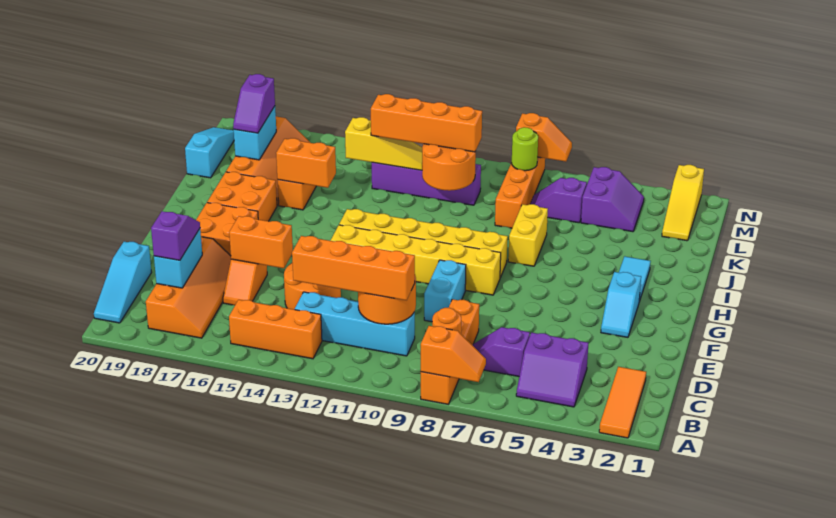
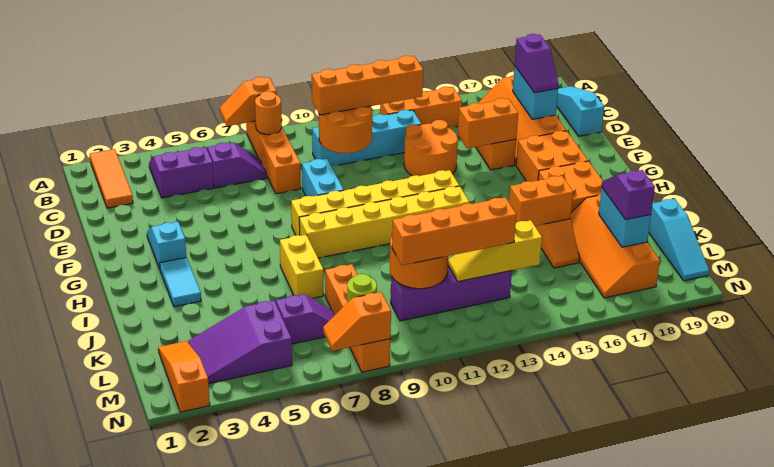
yellow 1x3 slope [662,165,704,241] -> orange 1x3 slope [158,341,210,412]
purple 2x2 slope [581,167,644,232] -> purple 2x3 slope [188,301,292,384]

